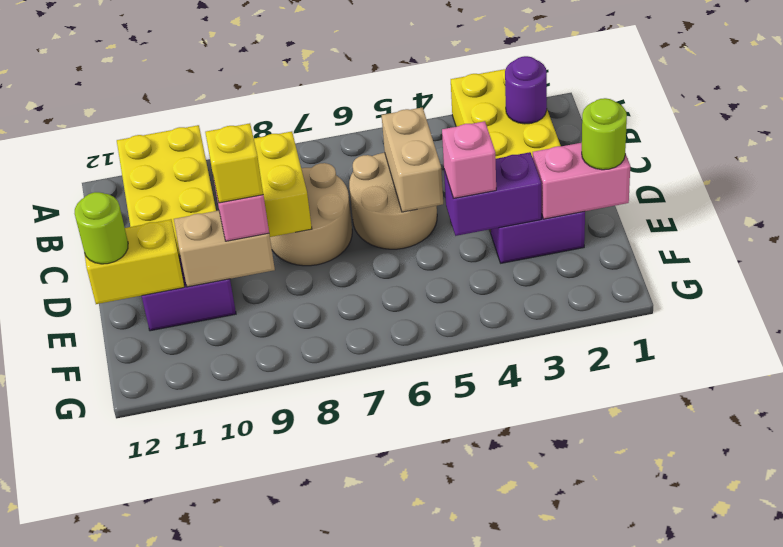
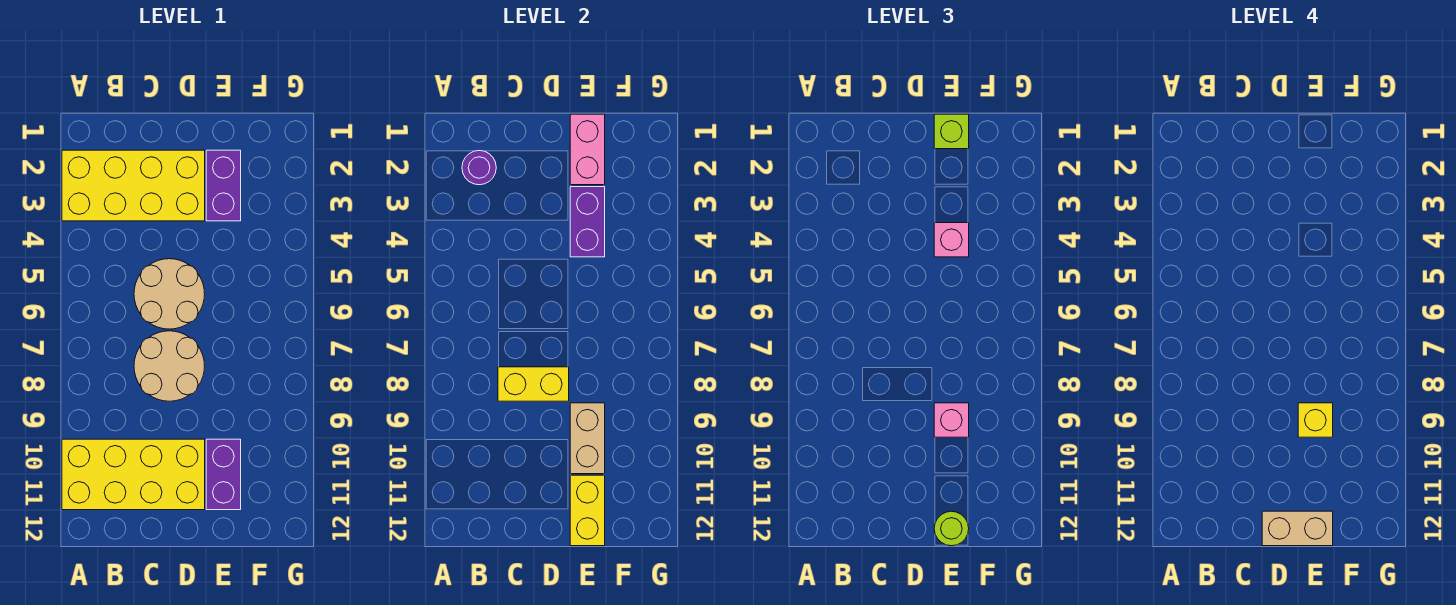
tan 1x2 brick [382,107,443,212] -> tan 1x2 brick moved to [1262,511,1333,546]
lime 1x1 round brick [582,98,627,170] -> lime 1x1 brick [934,114,969,149]

